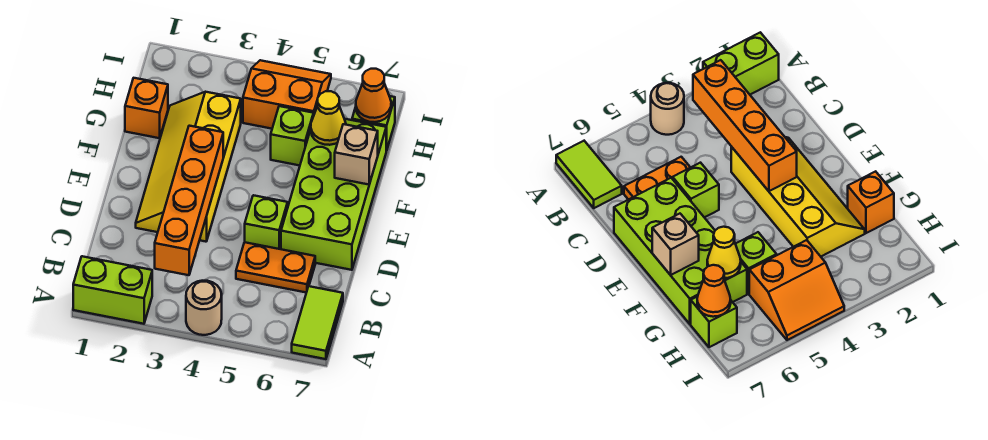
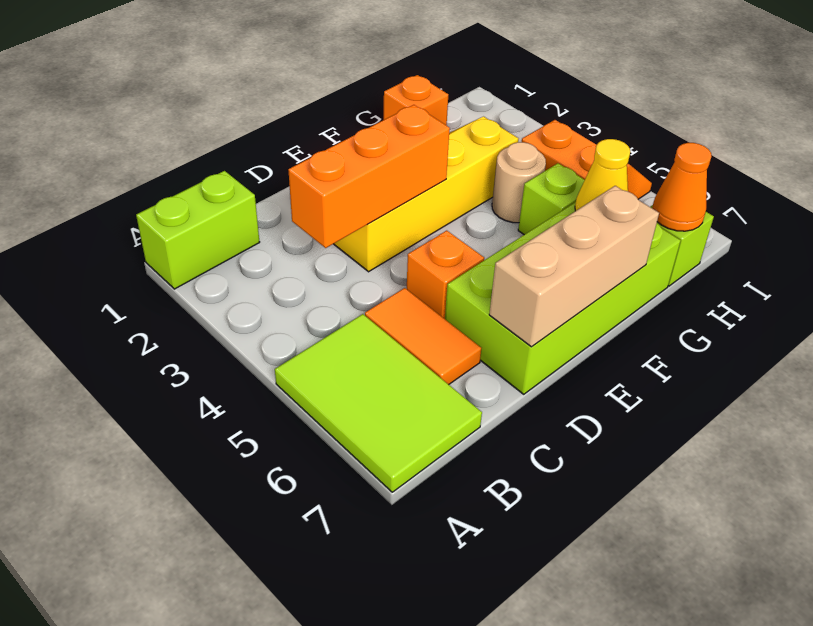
lime 1x2 brick [73,256,152,324] -> lime 1x2 brick turned to [136,171,260,289]
tan 1x1 round brick [186,281,222,335] -> tan 1x1 round brick moved to [492,142,546,223]
lime 1x2 tile [292,286,343,359] -> lime 2x3 tile [275,314,482,492]
orange 1x4 brick [155,126,223,275] -> orange 1x3 brick [288,105,450,248]
orange 1x2 plate [236,242,315,293] -> orange 1x2 tile [365,288,481,385]
lime 1x1 brick [245,195,288,249] -> orange 1x1 brick [407,231,484,319]
tan 1x1 brick [335,124,378,185] -> tan 1x3 brick [489,186,659,347]

